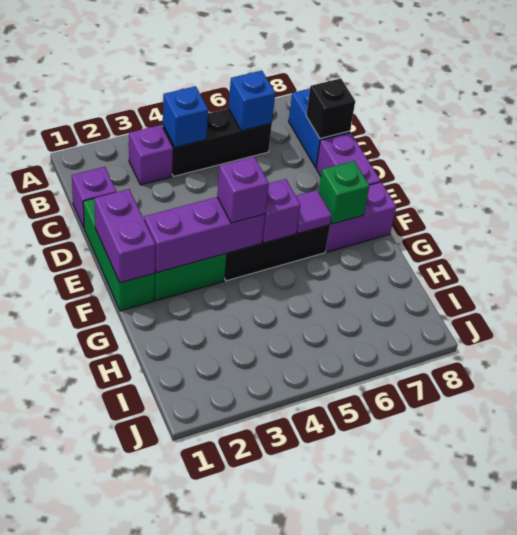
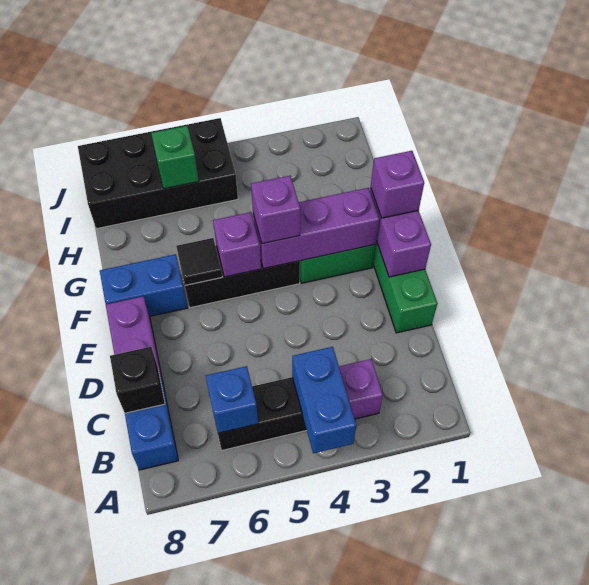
blue 1x1 brick [163,86,208,147] -> blue 1x2 brick [292,347,356,453]
purple 1x1 brick [72,167,116,227] -> purple 1x1 brick moved to [371,151,424,218]
purple 1x1 tile [296,190,332,233] -> black 1x1 tile [176,238,222,285]
purple 1x2 brick [326,182,396,252] -> blue 1x2 brick [100,254,188,316]
green 1x1 brick [318,161,370,224] -> green 1x1 brick moved to [151,126,199,189]
none -> black 2x4 brick [78,118,238,229]

